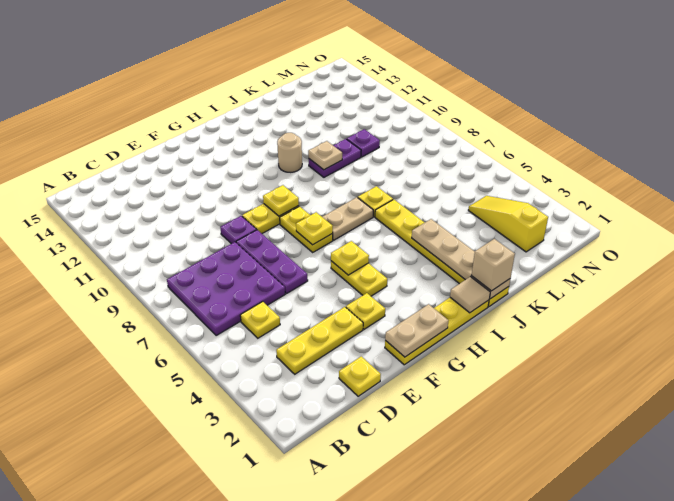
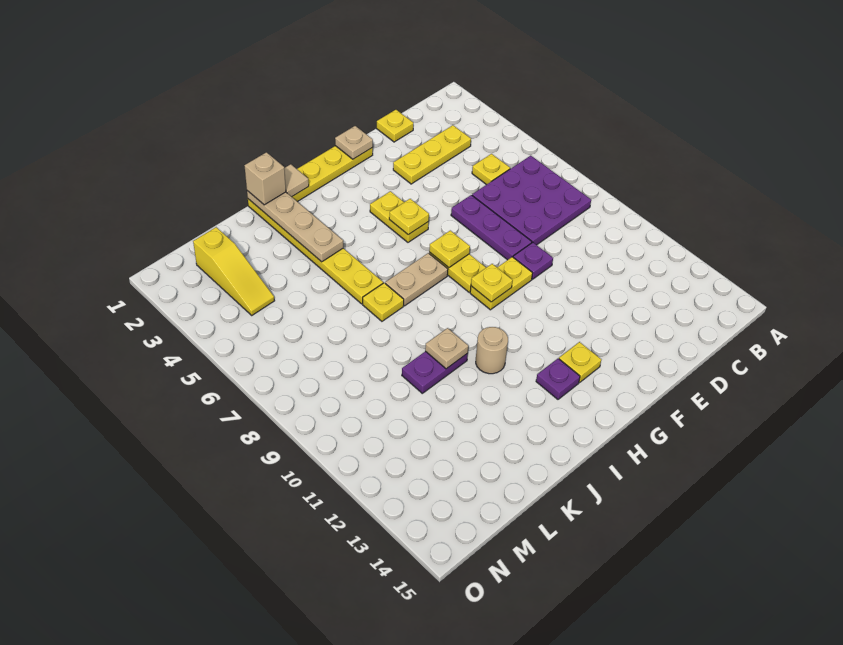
tan 1x2 plate [385,304,448,357] -> tan 1x1 plate [335,126,373,159]
yellow 1x1 plate [346,293,385,329] -> yellow 1x1 plate moved to [559,342,601,382]
purple 1x1 plate [347,129,380,157] -> purple 1x1 plate moved to [536,359,580,399]

